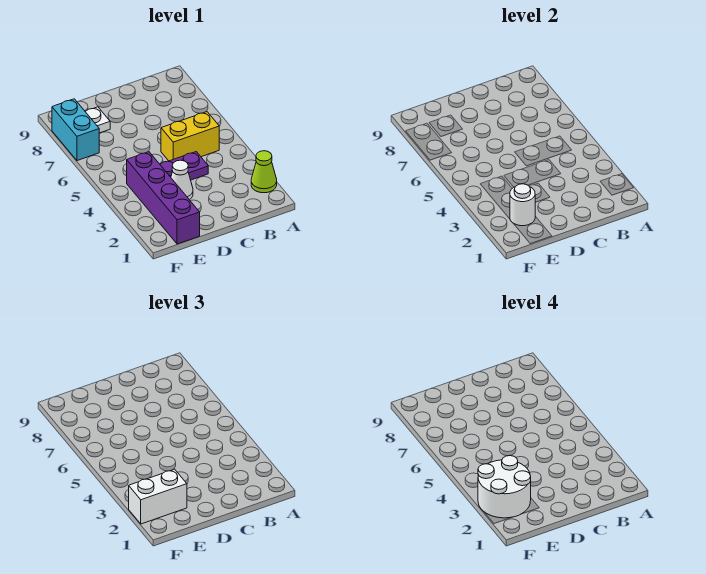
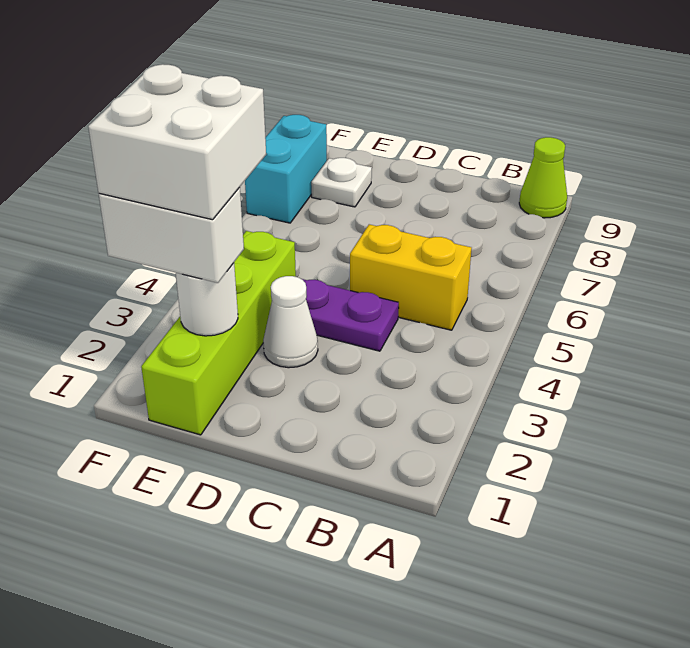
lime 1x1 cone [251,151,277,193] -> lime 1x1 cone moved to [519,137,567,218]
purple 1x4 brick [127,152,200,244] -> lime 1x4 brick [141,231,296,435]
white 2x2 round brick [478,456,531,518] -> white 2x2 brick [88,64,266,220]

